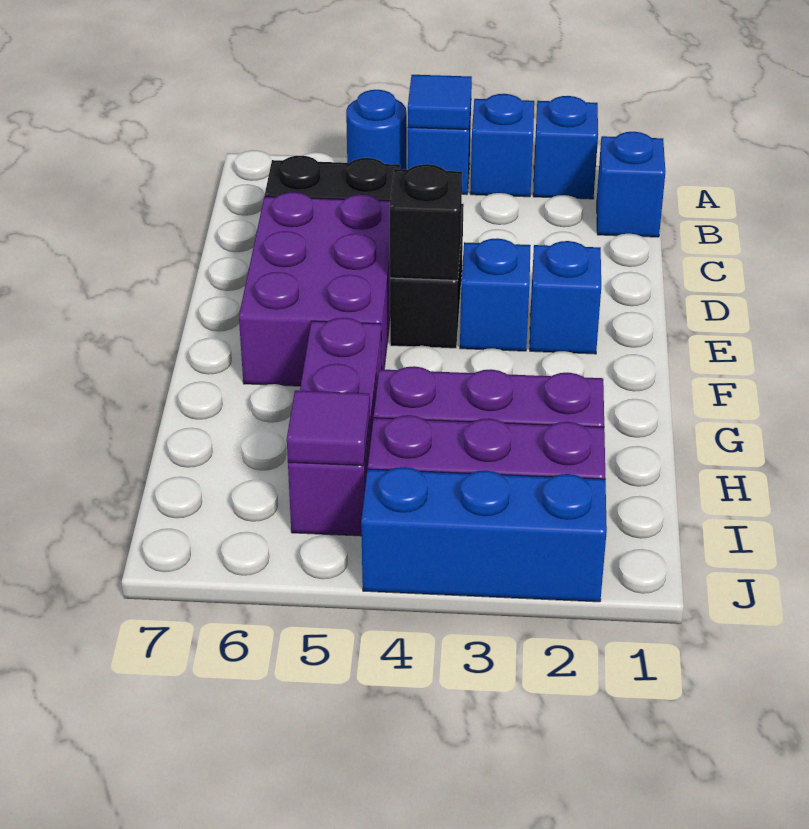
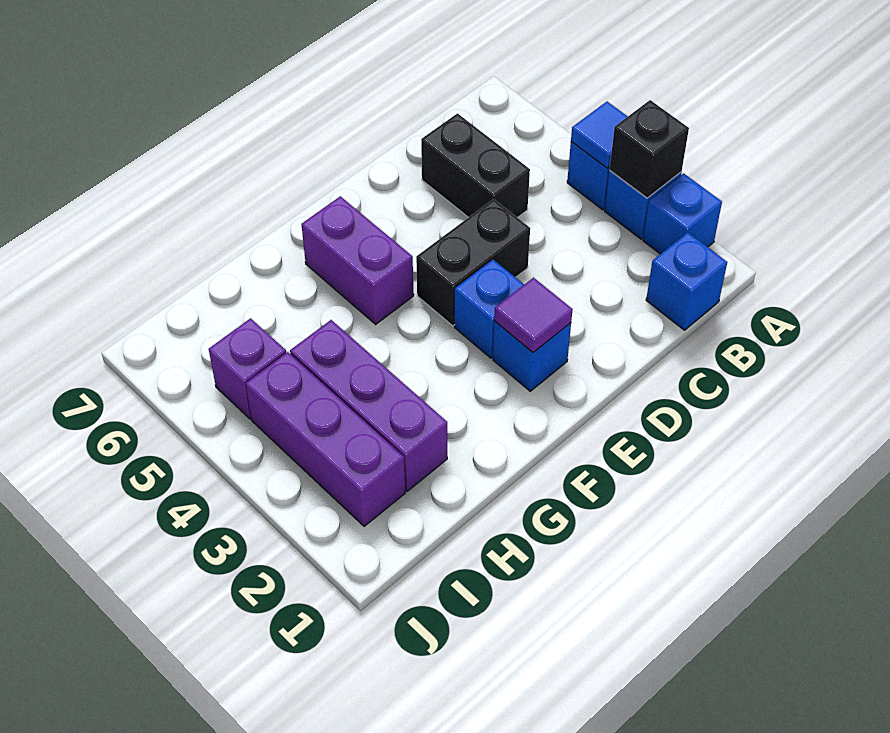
blue 1x1 round brick [346,90,407,169] -> none
purple 2x3 brick [239,192,390,386] -> purple 1x2 brick [301,196,414,324]
black 1x1 brick [390,164,462,281] -> black 1x1 brick moved to [610,100,689,198]
purple 1x3 brick [288,318,382,536] -> purple 1x1 brick [209,318,286,419]
purple 1x1 tile [287,390,370,466] -> purple 1x1 tile moved to [494,278,573,352]
blue 1x3 brick [361,467,607,602] -> none

